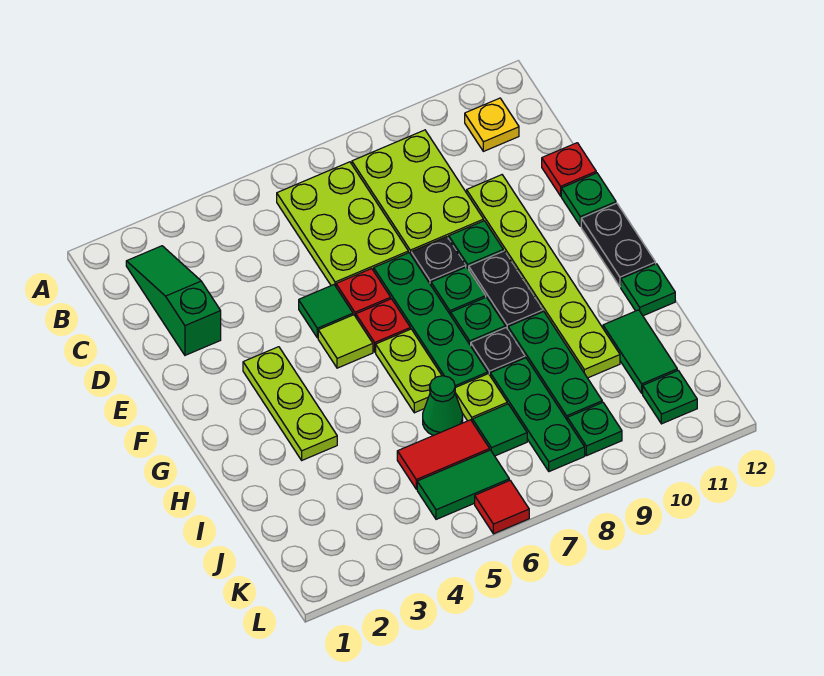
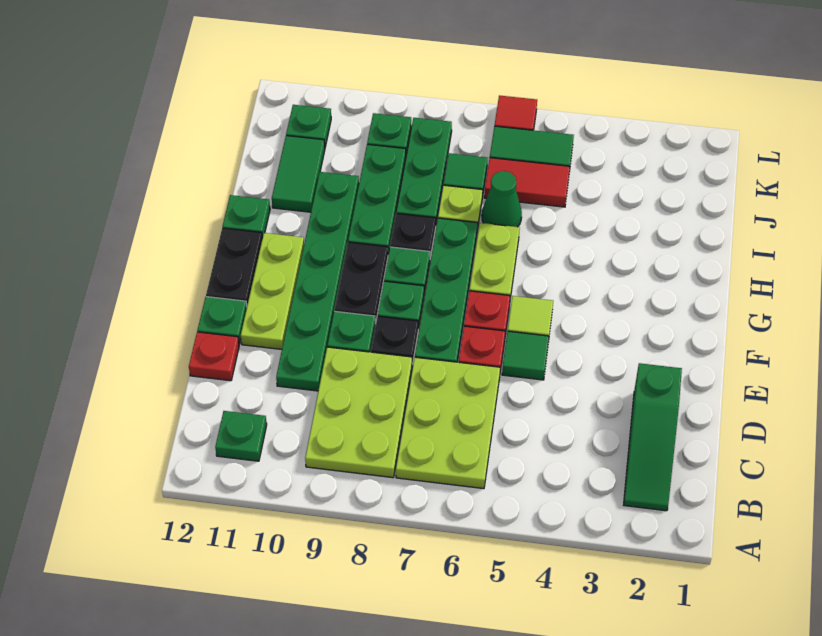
yellow 1x1 plate [465,98,519,151] -> green 1x1 plate [215,411,267,461]
lime 1x6 plate [467,175,620,378] -> green 1x6 plate [276,172,359,391]
lime 1x3 plate [243,347,337,460] -> lime 1x3 plate moved to [241,233,304,349]

